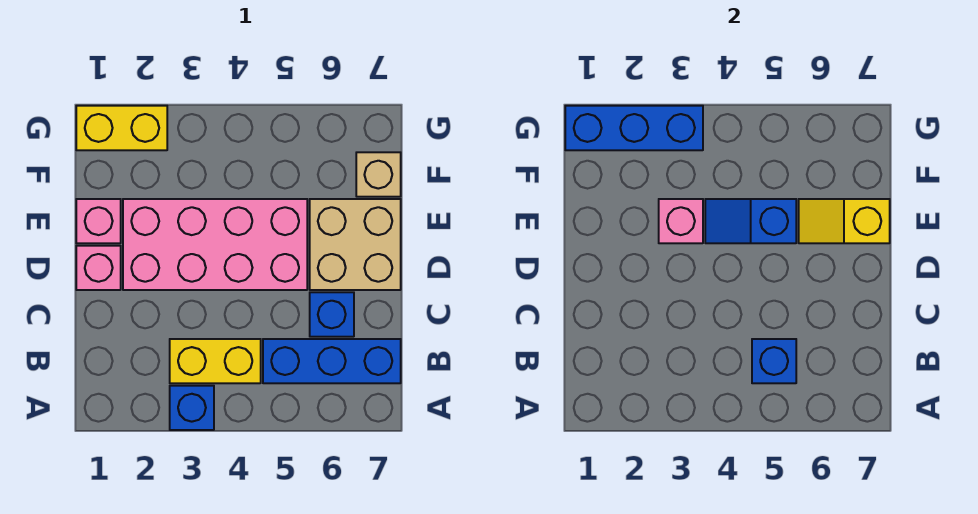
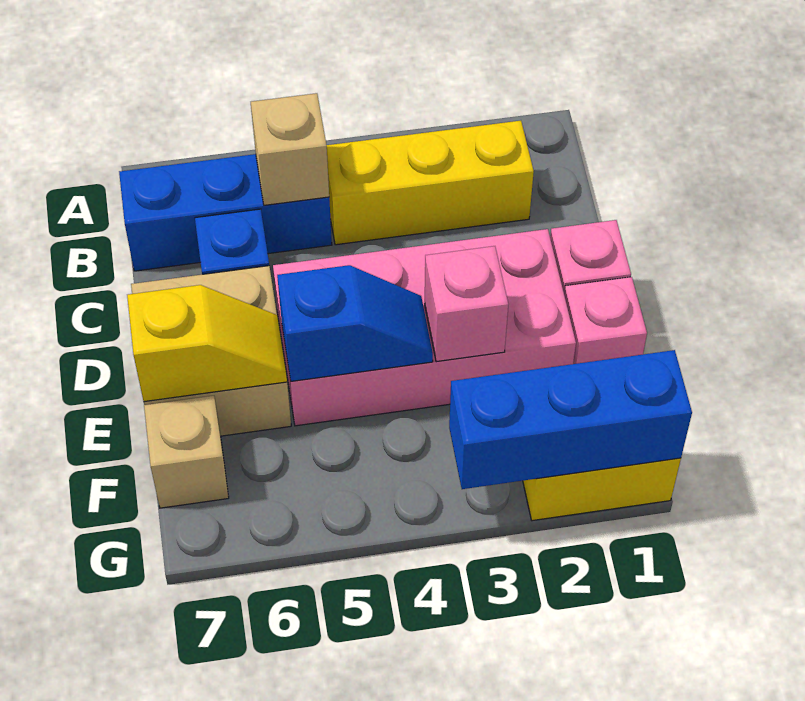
blue 1x1 brick [170,386,214,430] -> none
yellow 1x2 brick [170,339,261,383] -> yellow 1x3 brick [327,121,534,245]
blue 1x1 brick [752,339,796,383] -> tan 1x1 brick [251,93,329,205]

